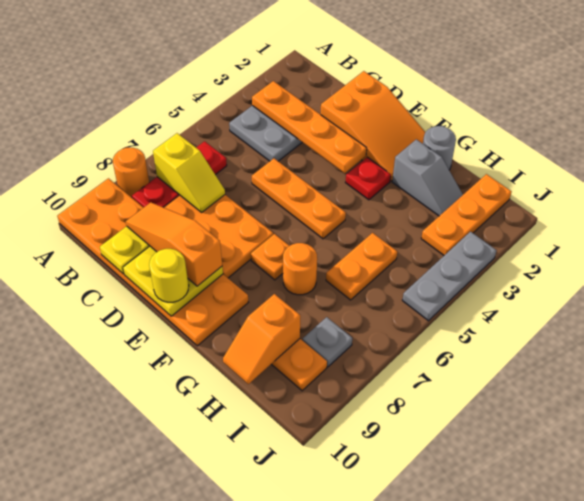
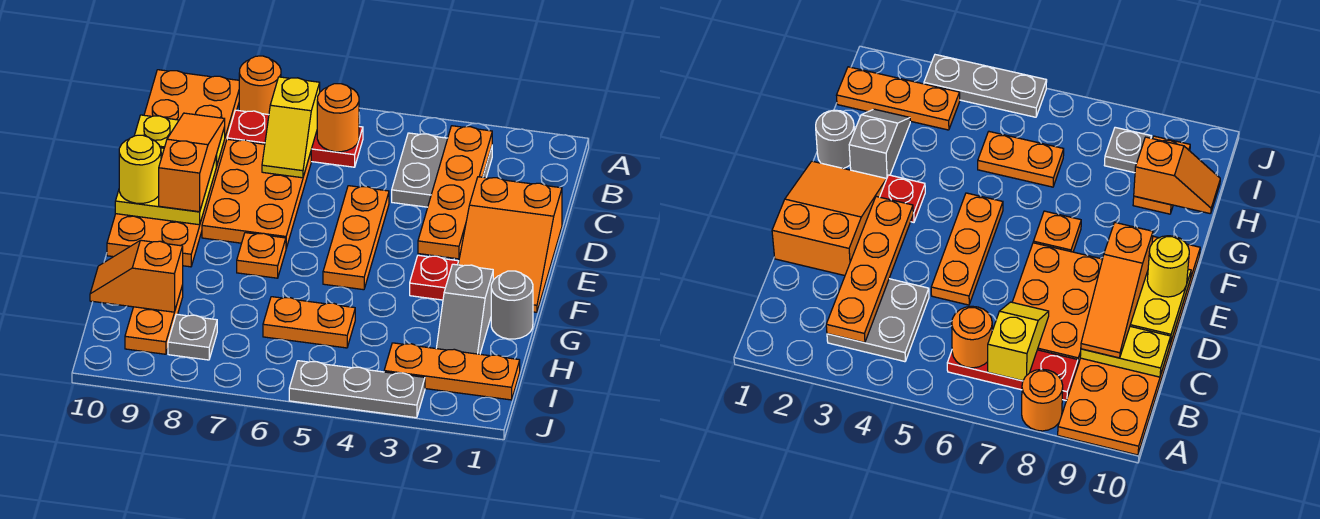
orange 1x1 round brick [283,243,317,295] -> orange 1x1 round brick moved to [317,84,359,152]

